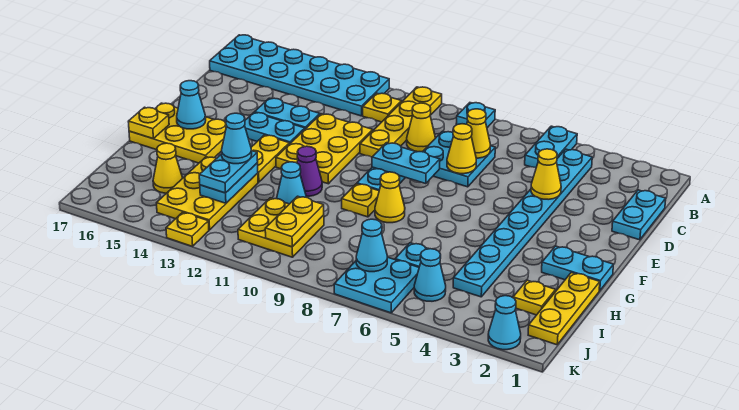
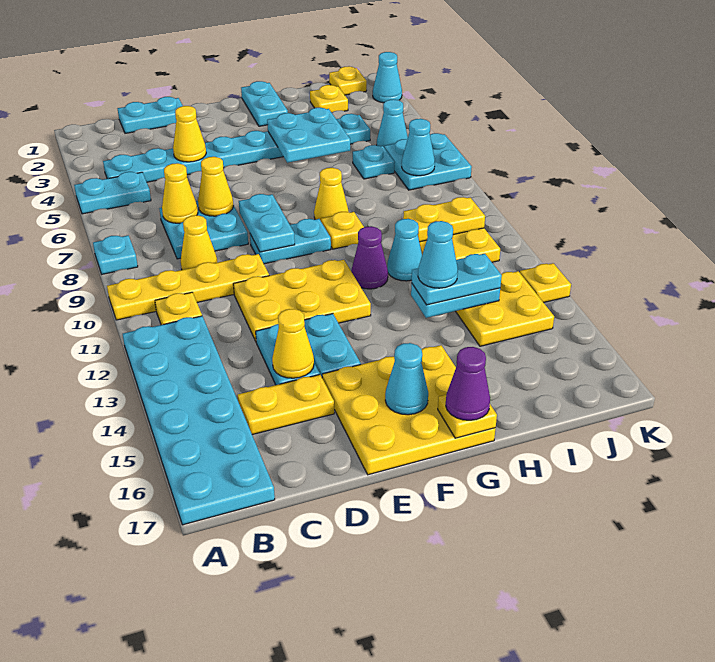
yellow 1x2 plate [251,135,289,182] -> yellow 1x2 plate moved to [238,375,334,435]
yellow 2x3 plate [129,103,226,163] -> yellow 3x3 plate [322,345,496,475]
none -> cyan 2x2 plate [267,108,350,163]
none -> purple 1x1 cone [446,347,490,420]
yellow 1x3 plate [528,273,600,345] -> yellow 1x1 plate [329,66,367,95]
yellow 2x3 plate [157,157,258,230] -> yellow 2x2 plate [456,271,554,346]
yellow 1x1 cone [153,143,182,193] -> yellow 1x1 cone moved to [272,309,314,378]

